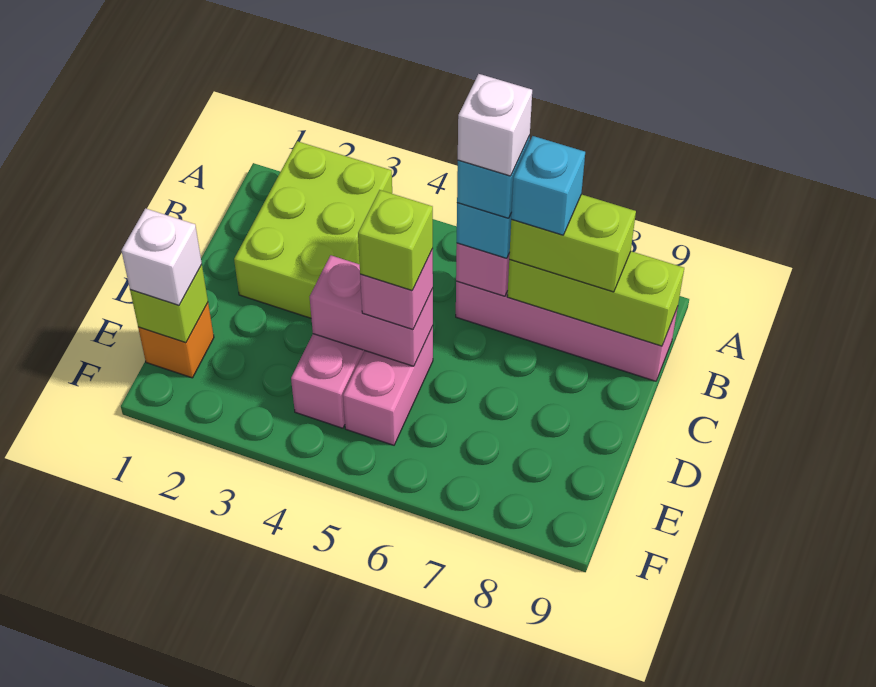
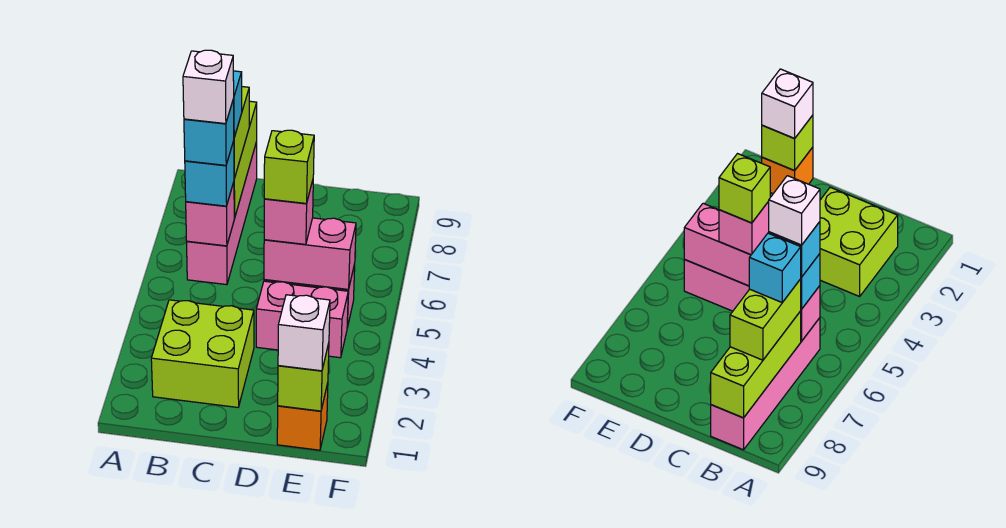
lime 2x3 brick [234,141,392,318] -> lime 2x2 brick [151,300,254,407]
pink 1x2 brick [310,255,433,366] -> pink 1x2 brick turned to [264,218,356,289]

